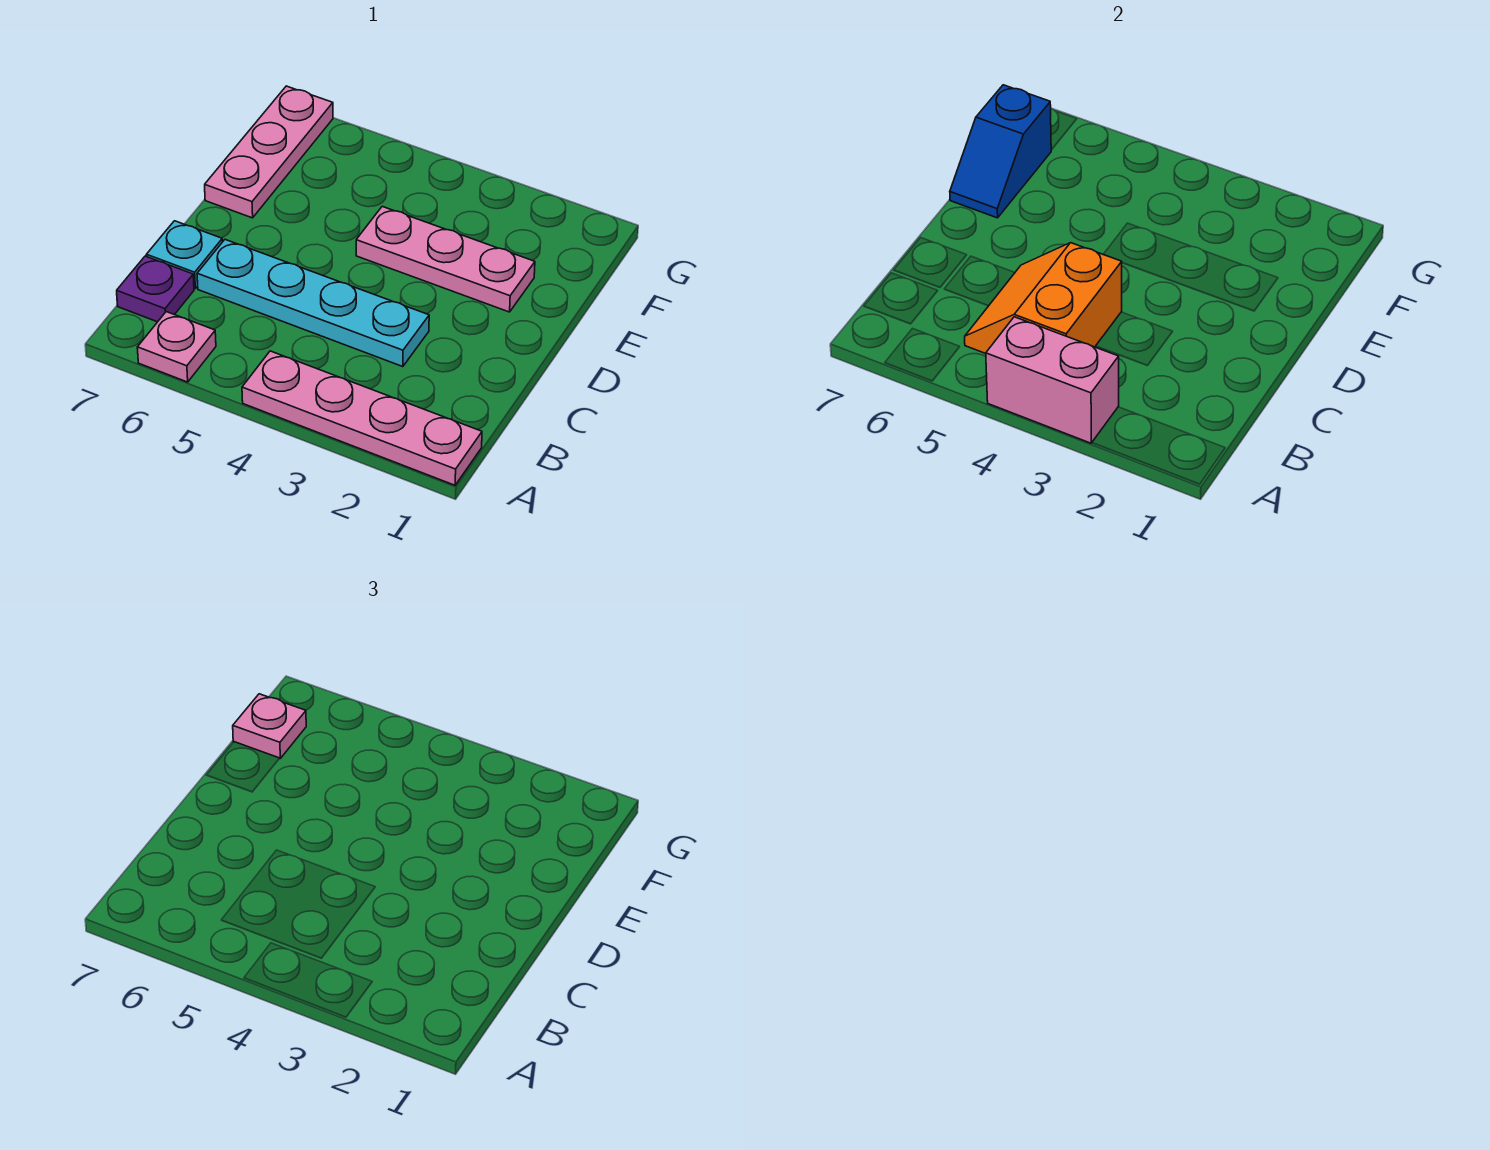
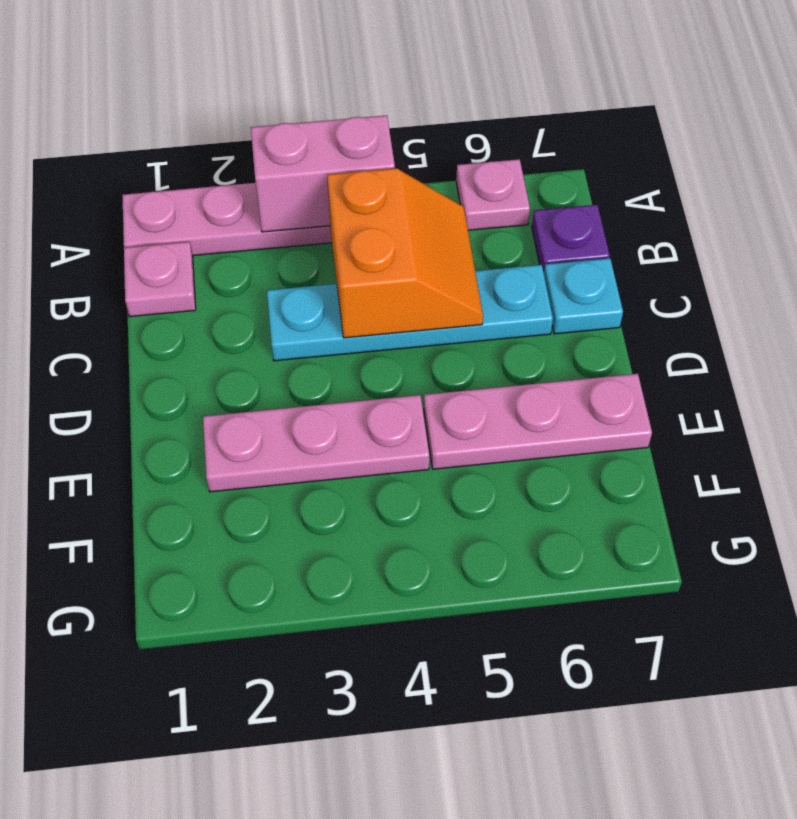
pink 1x3 plate [205,86,333,218] -> pink 1x3 plate turned to [424,374,652,469]
blue 1x2 slope [950,85,1051,218] -> none
pink 1x1 plate [233,694,306,758] -> pink 1x1 plate moved to [124,242,196,317]

